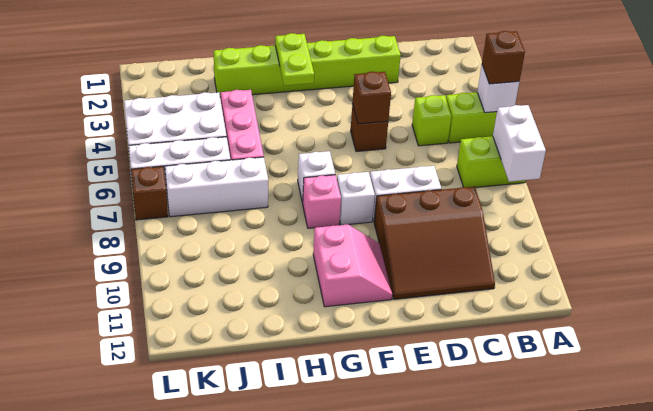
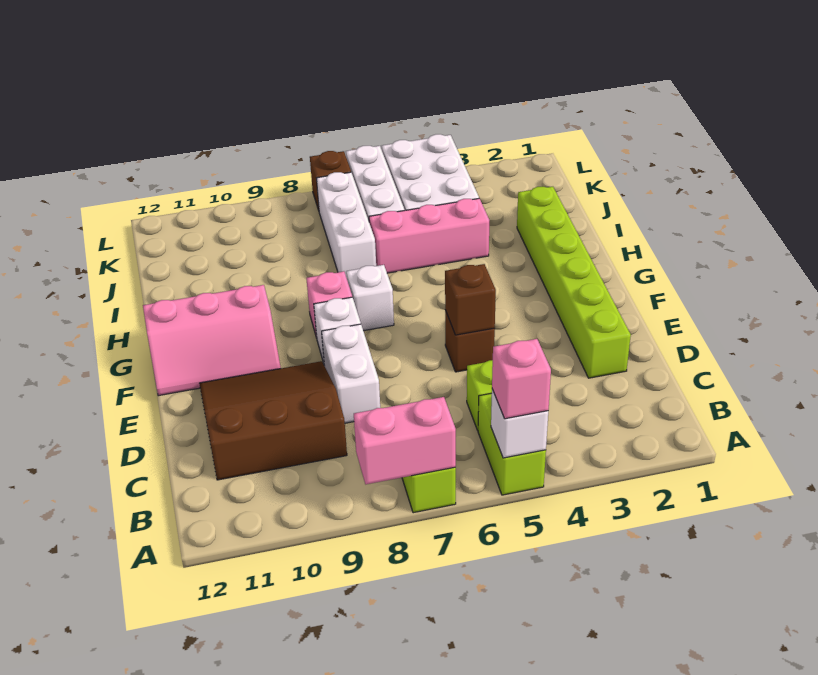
brown 1x1 brick [482,31,525,84] -> pink 1x1 brick [492,339,551,419]
white 1x2 brick [493,105,546,182] -> pink 1x2 brick [354,397,456,484]
brown 3x3 slope [374,187,495,299] -> brown 3x3 slope turned to [199,361,347,480]
pink 2x2 slope [313,224,392,307] -> pink 2x3 slope [143,285,281,396]
lime 1x2 plate [275,33,314,86] -> none

